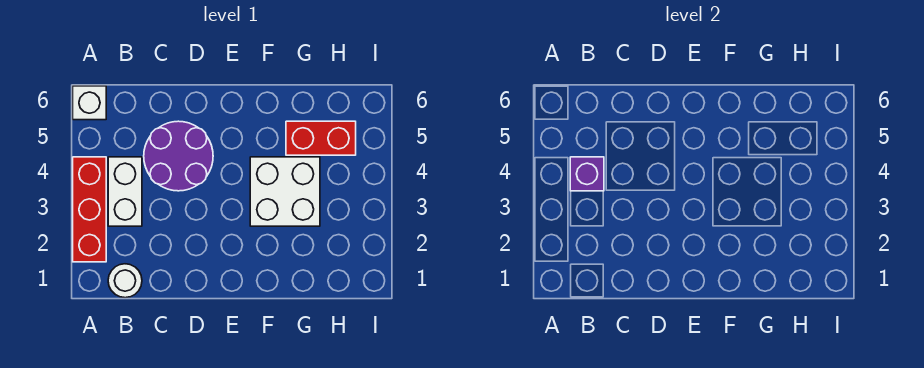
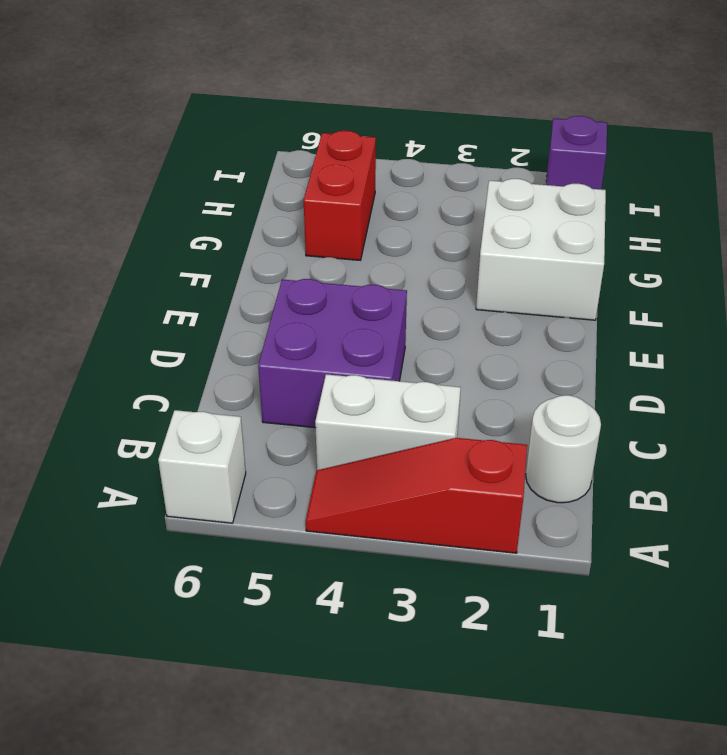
red 1x3 brick [73,157,106,262] -> red 1x3 slope [306,438,527,553]
purple 1x1 brick [570,157,604,191] -> purple 1x1 brick moved to [546,116,607,189]
purple 2x2 round brick [144,121,213,191] -> purple 2x2 brick [258,279,407,428]
white 2x2 brick [250,157,320,226] -> white 2x2 brick moved to [476,179,606,320]

